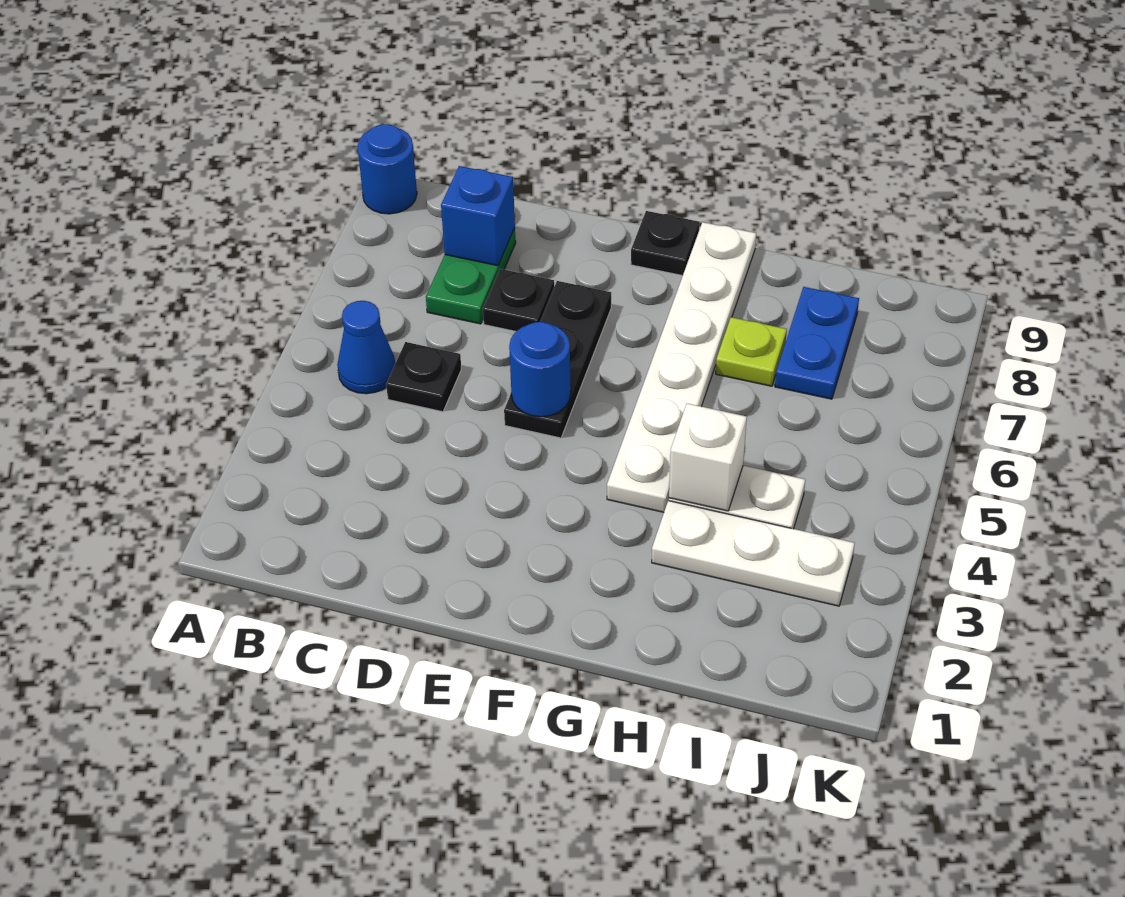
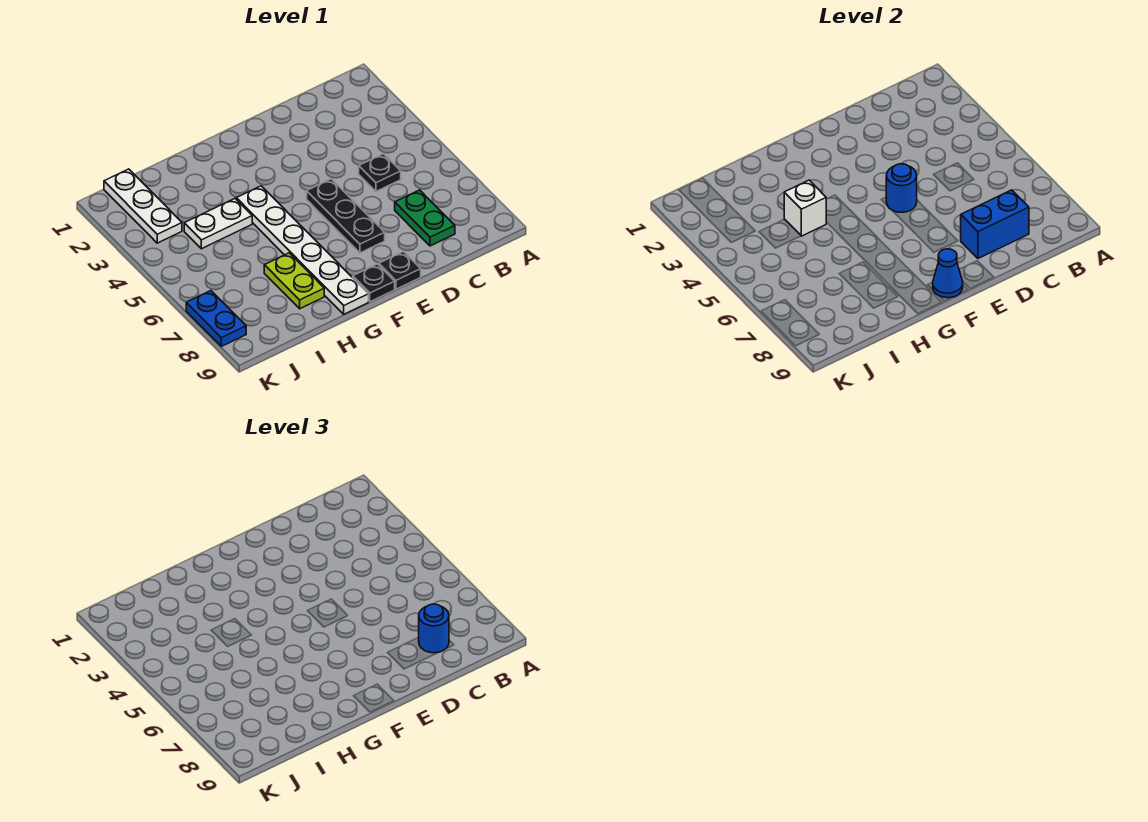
blue 1x1 round brick [358,124,417,214] -> blue 1x1 round brick moved to [419,604,449,653]
blue 1x1 cone [337,301,395,394] -> blue 1x1 cone moved to [933,249,963,298]
blue 1x1 brick [441,166,515,266] -> blue 1x2 brick [961,190,1029,258]
black 1x1 plate [483,269,554,331] -> black 1x1 plate moved to [379,252,421,289]
white 1x3 plate [652,501,855,606] -> white 1x3 plate turned to [104,169,182,243]
lime 1x1 plate [716,317,787,386] -> lime 1x2 plate [264,253,324,309]
blue 1x2 plate [775,287,859,399] -> blue 1x2 plate moved to [186,291,246,346]

